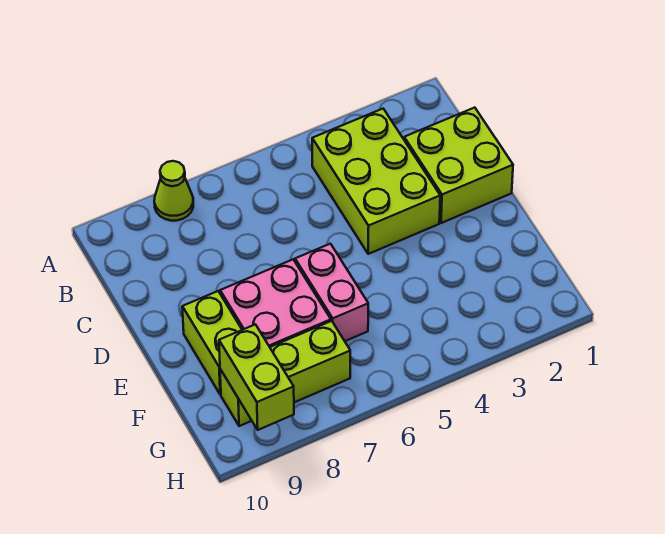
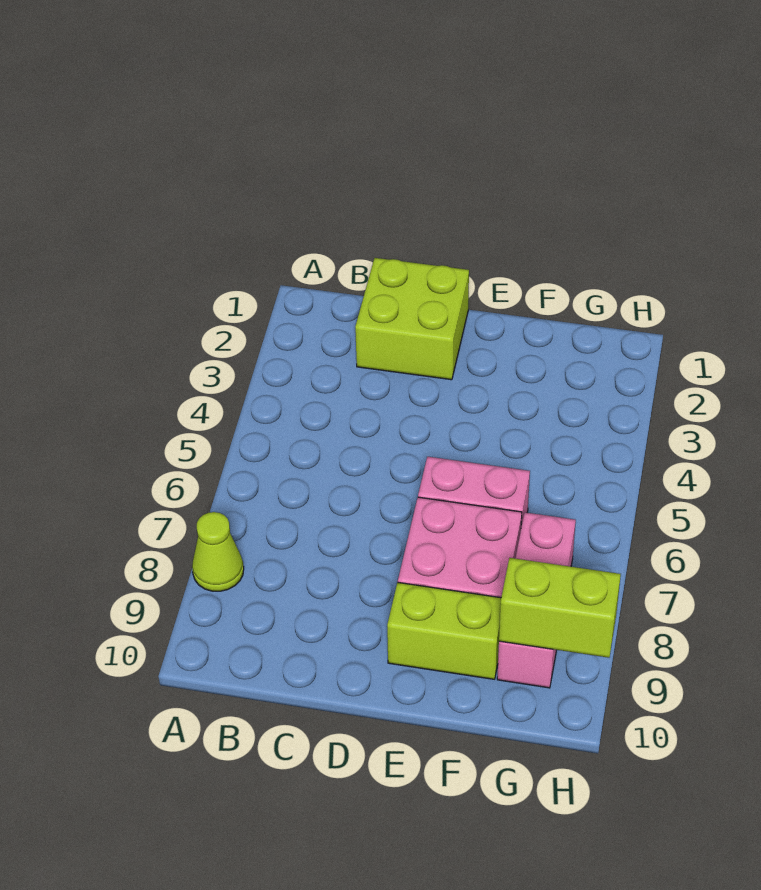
lime 2x3 brick [312,109,440,254] -> none
lime 1x3 brick [220,321,350,426] -> pink 1x3 brick [497,512,576,688]

